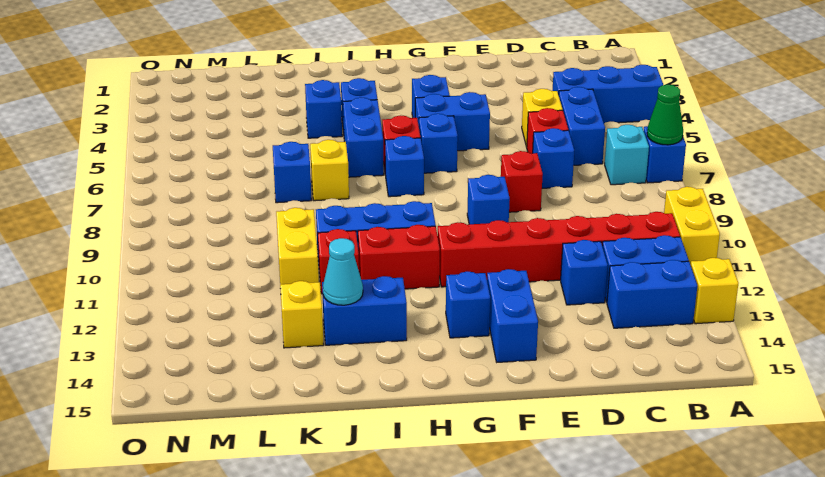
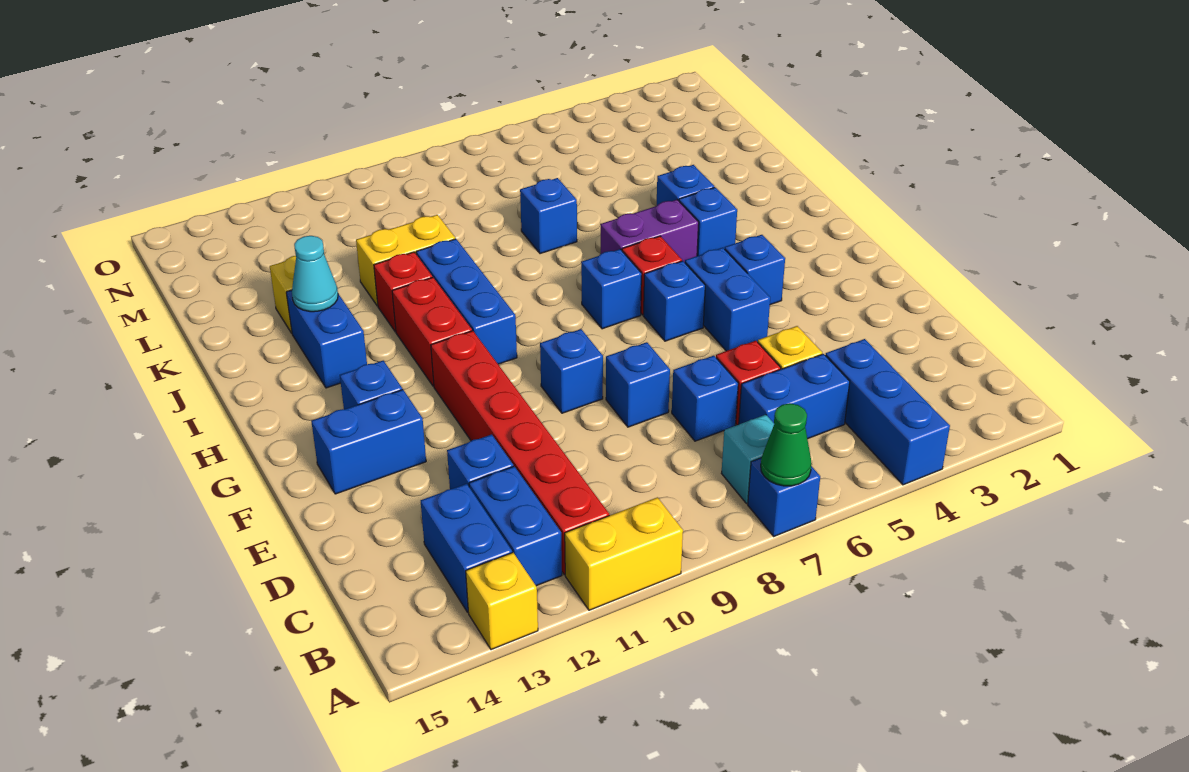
red 1x1 brick [501,151,543,212] -> blue 1x1 brick [606,342,670,427]
blue 1x2 brick [343,98,384,177] -> purple 1x2 brick [601,200,699,262]
yellow 1x1 brick [310,140,349,201] -> none

